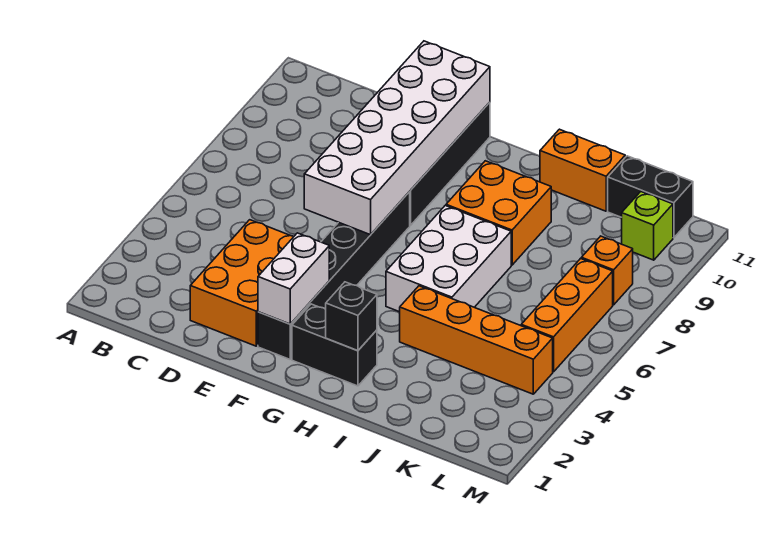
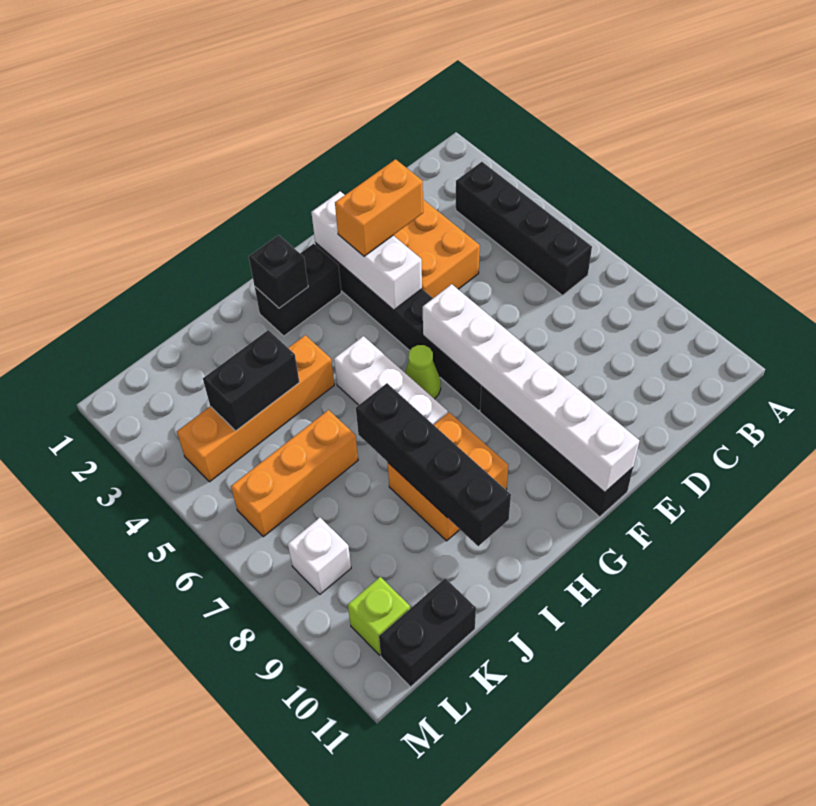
none -> black 1x4 brick [456,162,592,296]
white 2x6 brick [304,41,490,235] -> white 1x6 brick [423,284,640,492]
white 1x2 brick [258,233,329,324] -> white 1x3 brick [311,191,422,310]
none -> lime 1x1 cone [405,345,441,399]
white 2x3 brick [386,206,511,312] -> white 1x3 brick [334,336,448,425]
none -> black 1x4 brick [356,383,511,546]
orange 1x2 brick [540,129,625,211] -> orange 1x2 brick moved to [335,159,423,256]
none -> black 1x2 brick [203,330,299,431]
orange 1x3 brick [521,259,613,372] -> orange 1x3 brick turned to [231,410,358,537]
orange 1x1 brick [581,236,633,305] -> white 1x1 brick [288,518,351,594]

